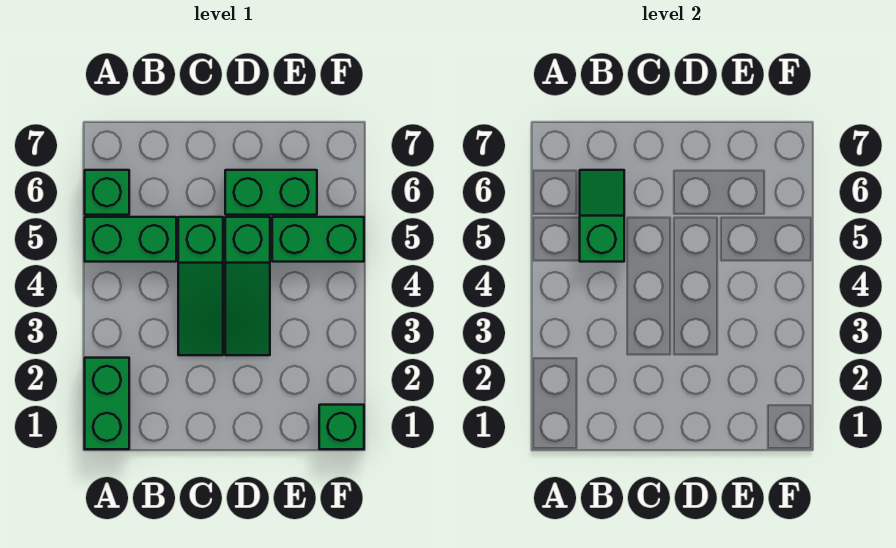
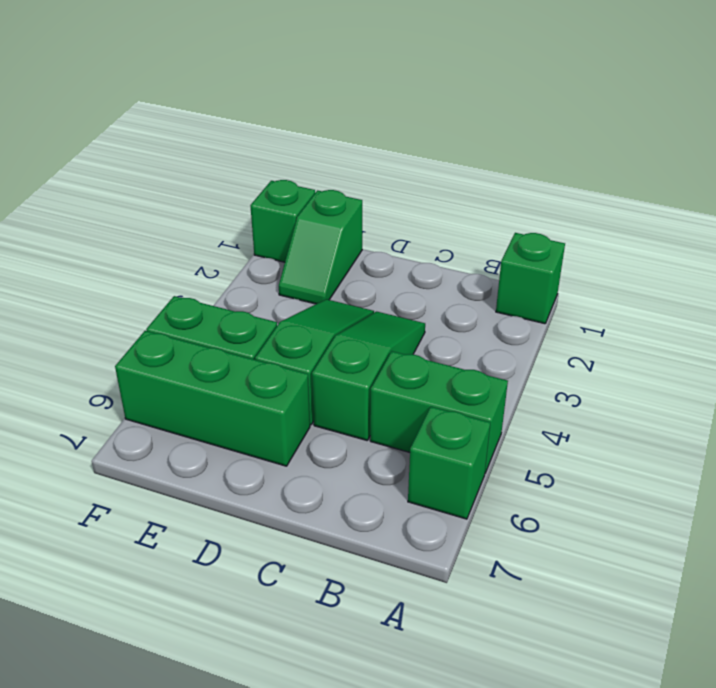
green 1x2 brick [85,358,129,449] -> green 1x1 brick [496,233,565,324]
green 1x2 slope [580,170,624,262] -> green 1x2 slope moved to [279,190,362,304]
green 1x2 brick [225,170,317,215] -> green 1x3 brick [115,331,310,466]

